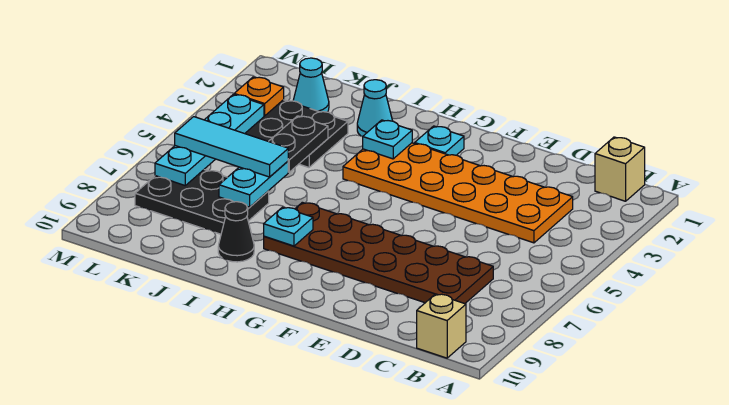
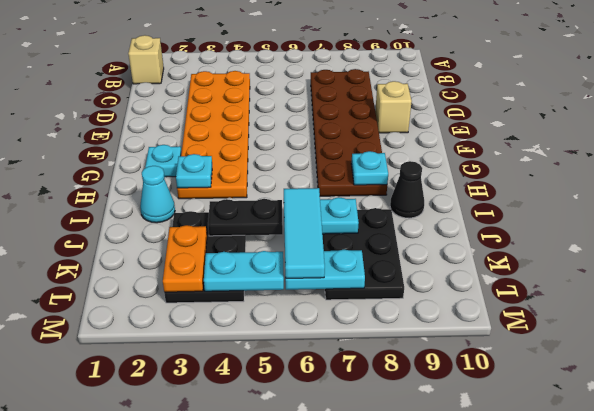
tan 1x1 brick [417,294,466,358] -> tan 1x1 brick moved to [375,81,412,133]
cyan 1x1 cone [293,58,329,112] -> none
orange 1x1 plate [234,77,284,116] -> orange 1x2 plate [163,225,207,292]

